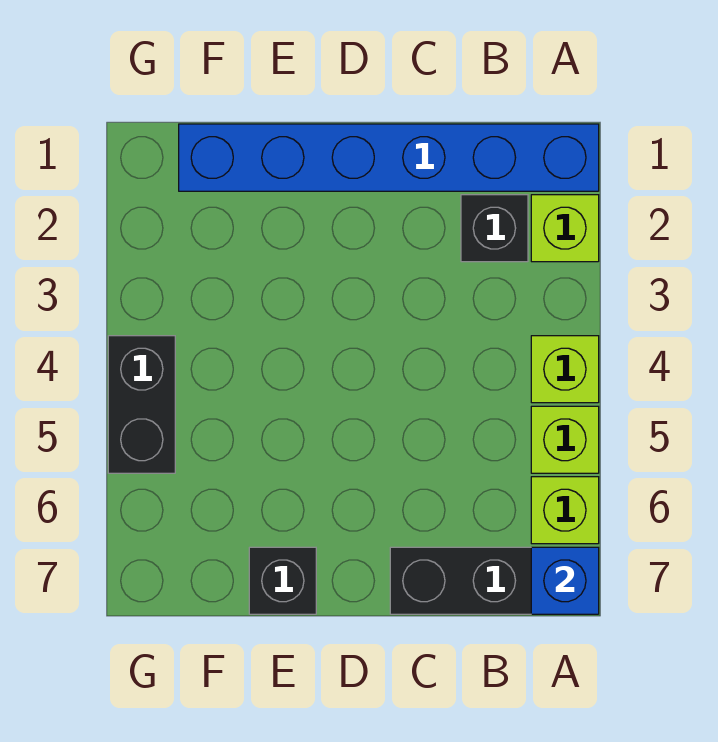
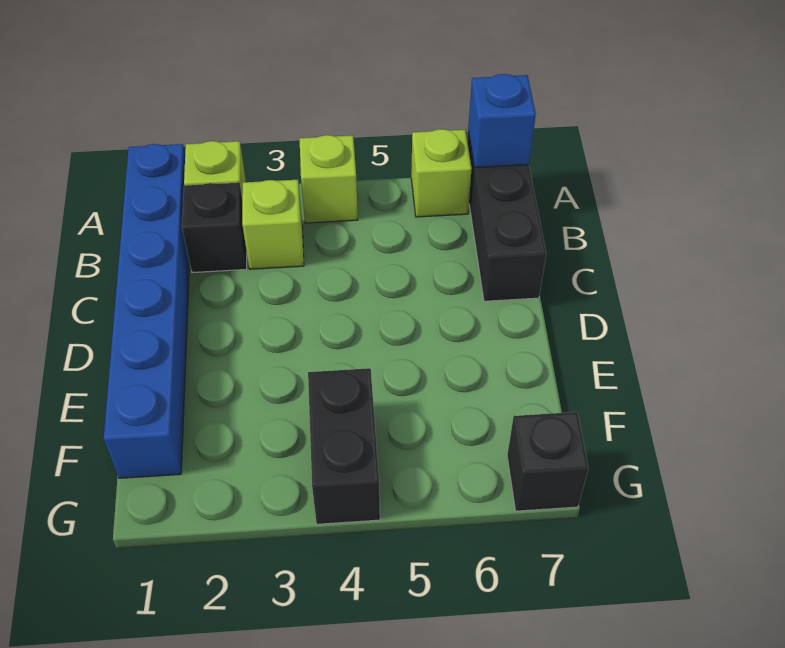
lime 1x1 brick [531,406,599,473] -> lime 1x1 brick moved to [242,180,304,269]
black 1x1 brick [249,547,316,614] -> black 1x1 brick moved to [507,412,588,511]
black 1x2 brick [108,336,175,473] -> black 1x2 brick turned to [308,368,380,524]

